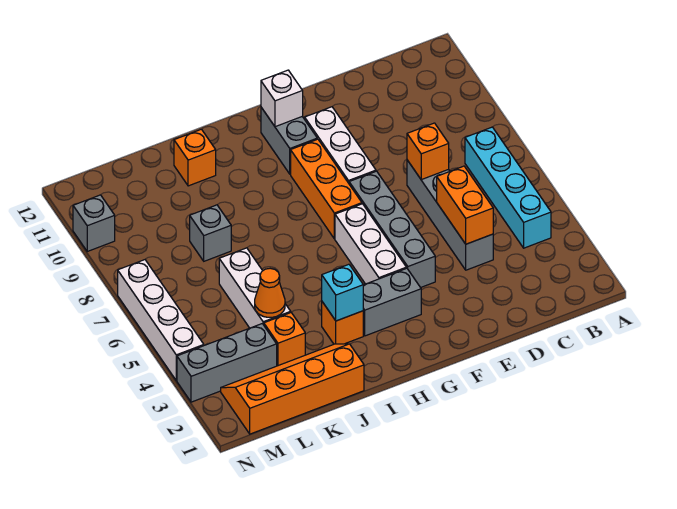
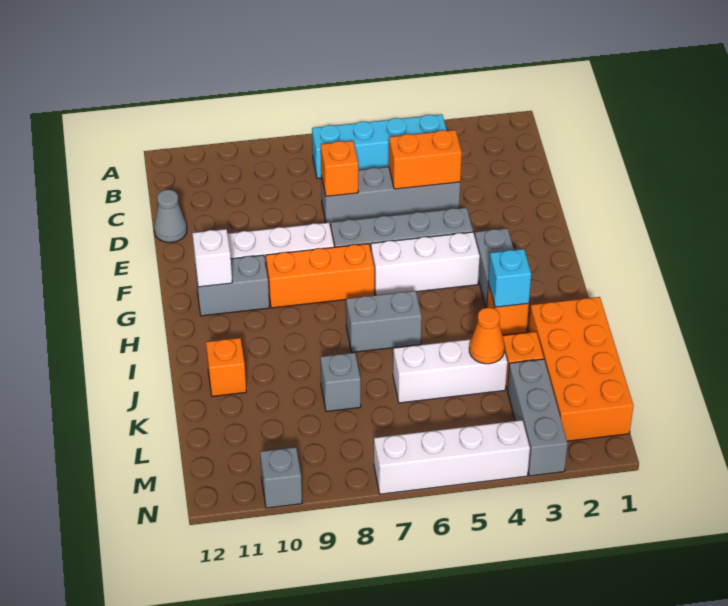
none -> grey 1x1 cone [154,190,187,242]
none -> grey 1x2 brick [346,291,422,352]
orange 2x4 slope [221,344,364,434] -> orange 2x4 brick [529,297,634,441]

